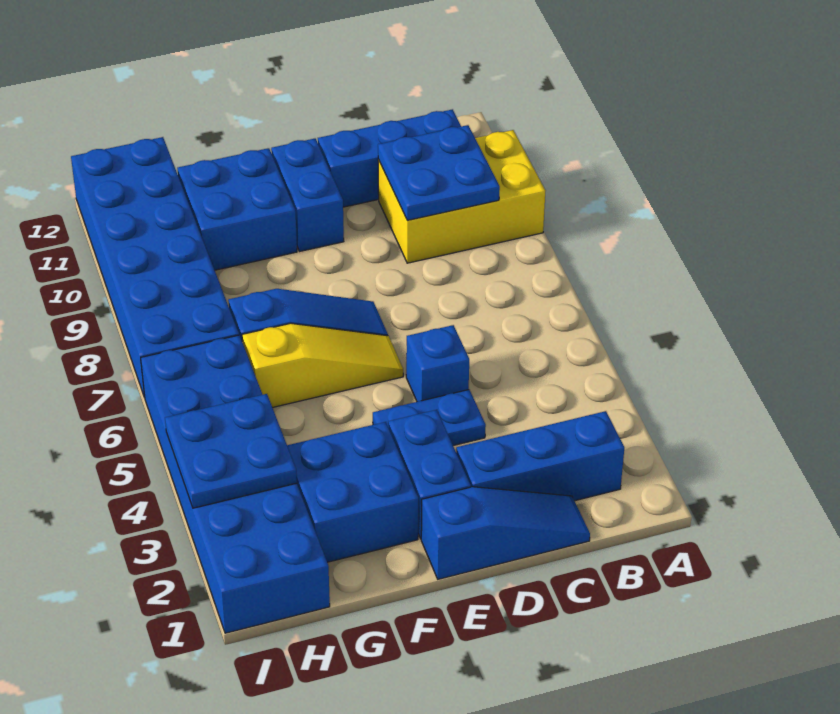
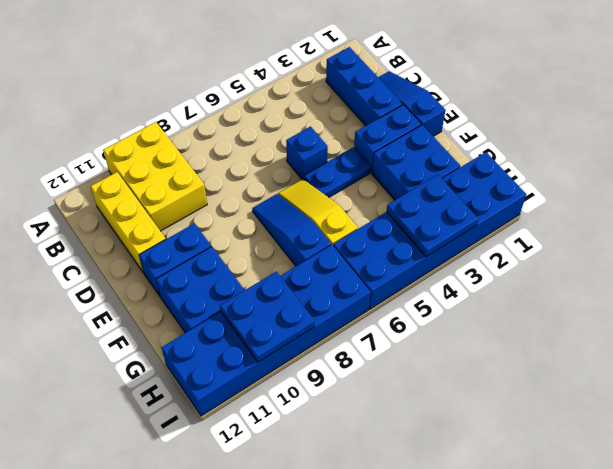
blue 2x2 plate [378,125,500,220] -> blue 2x2 plate moved to [220,271,315,362]
blue 1x3 brick [318,109,461,207] -> yellow 1x3 brick [91,172,166,273]
blue 1x2 plate [373,390,486,446] -> blue 1x2 plate turned to [304,148,370,197]

